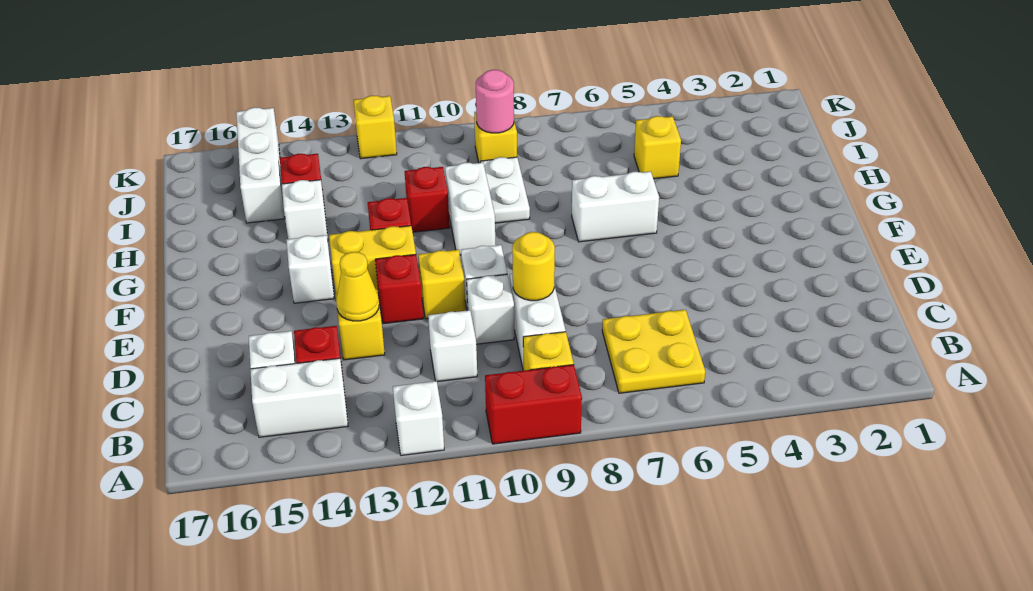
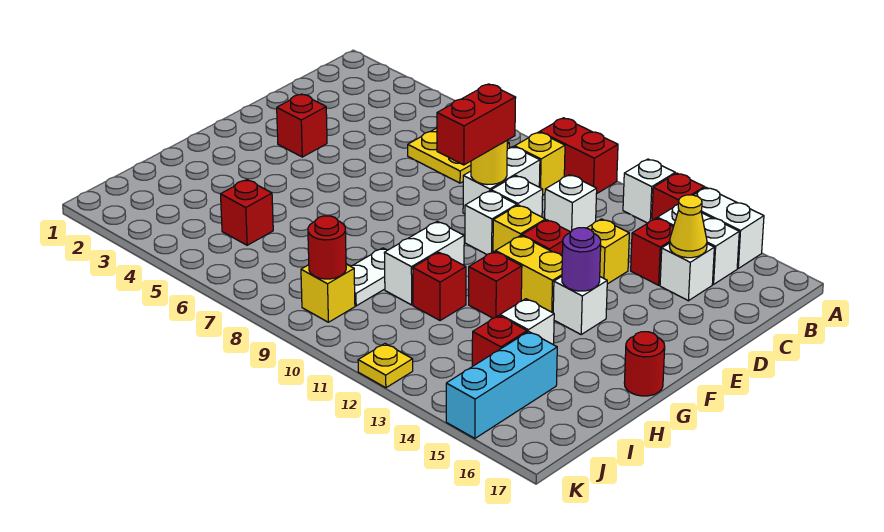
none -> red 1x1 brick [652,173,704,220]
none -> red 1x2 brick [437,84,516,165]
yellow 1x1 cone [336,252,379,321] -> yellow 1x1 cone moved to [669,195,707,258]
none -> red 1x1 brick [277,94,327,157]
none -> purple 1x1 round brick [562,228,601,291]
white 1x2 brick [572,171,659,242] -> white 1x2 brick moved to [694,188,764,268]
none -> red 1x1 round brick [624,332,665,396]
yellow 1x1 brick [634,116,681,179] -> red 1x1 brick [221,180,273,245]
white 1x3 brick [236,107,285,223] -> cyan 1x3 brick [446,331,557,438]
pink 1x1 round brick [476,70,514,133] -> red 1x1 round brick [308,216,346,279]
yellow 1x1 brick [354,96,397,159] -> yellow 1x1 plate [358,344,413,388]

